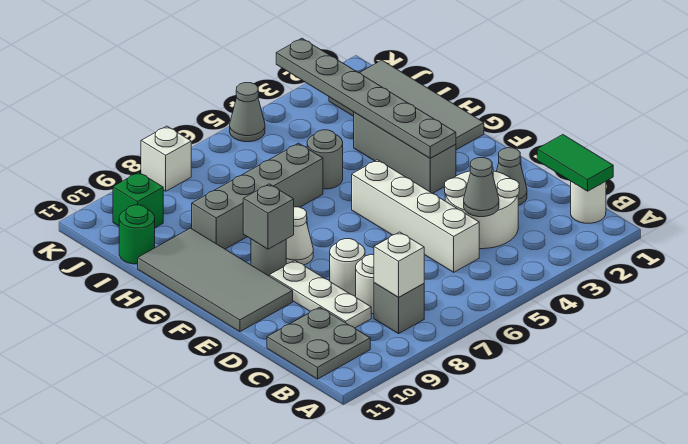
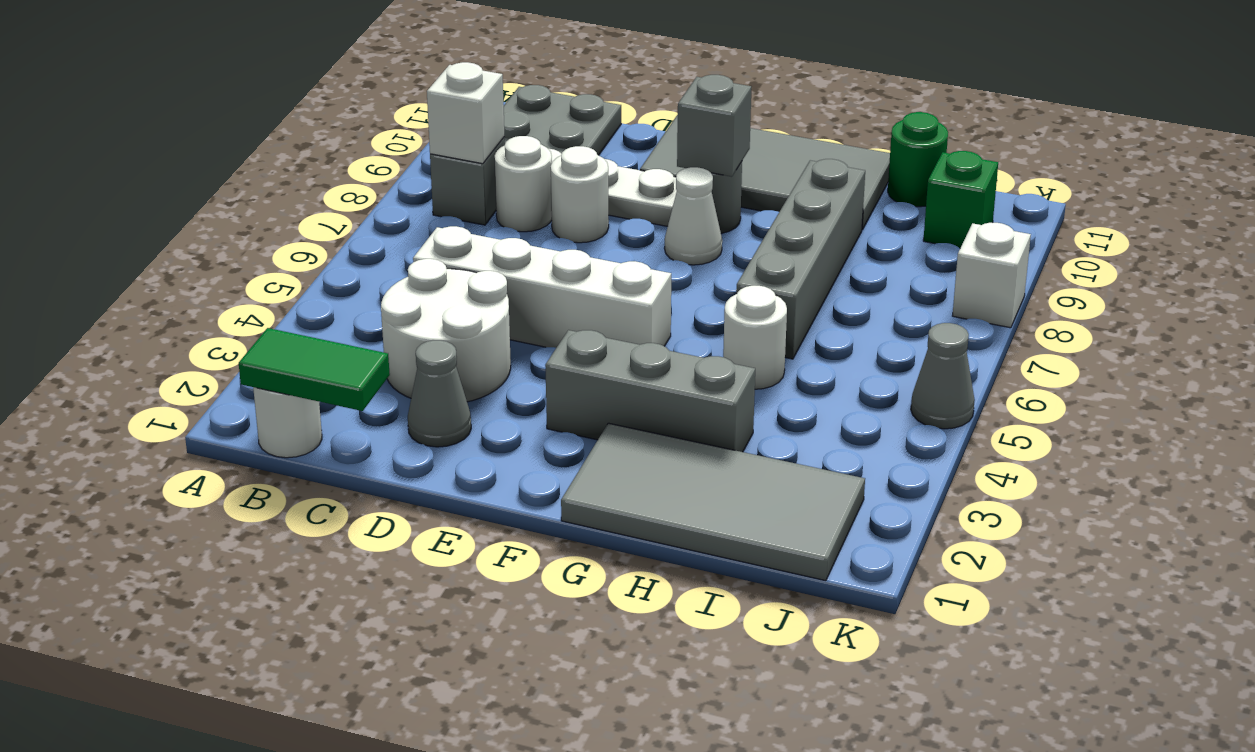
grey 1x1 cone [464,158,499,217] -> none
grey 1x6 plate [276,38,456,158] -> none
grey 1x1 round brick [307,130,343,189] -> white 1x1 round brick [723,286,787,389]

